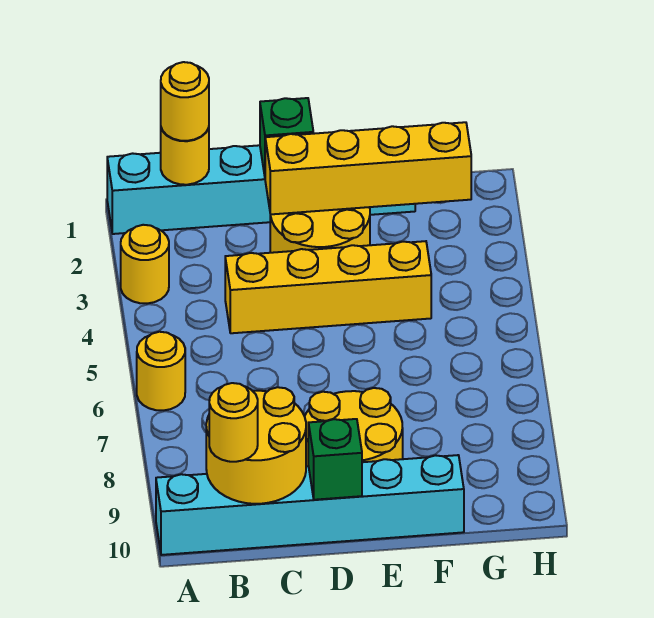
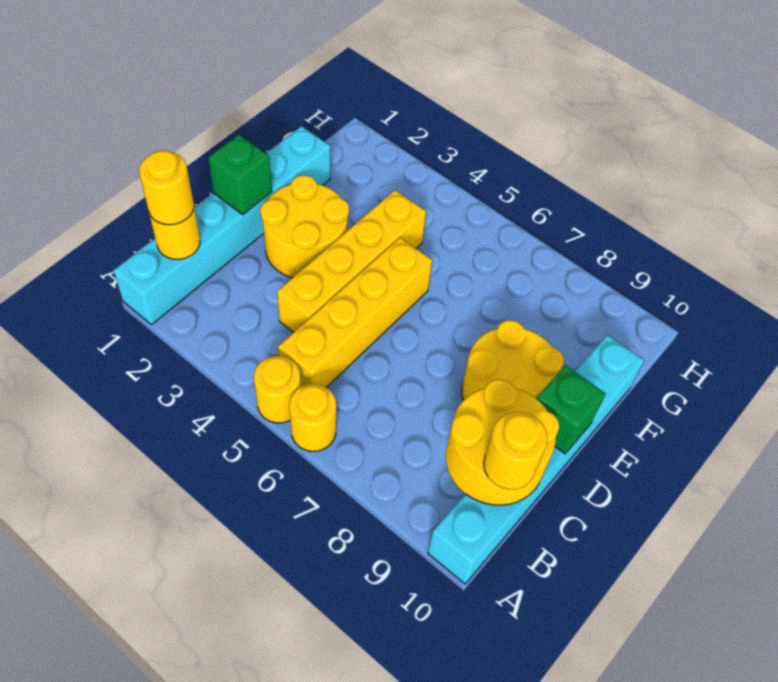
yellow 1x1 round brick [121,225,169,304] -> yellow 1x1 round brick moved to [254,356,301,423]
yellow 1x4 brick [265,122,471,215] -> yellow 1x4 brick moved to [278,238,432,387]

